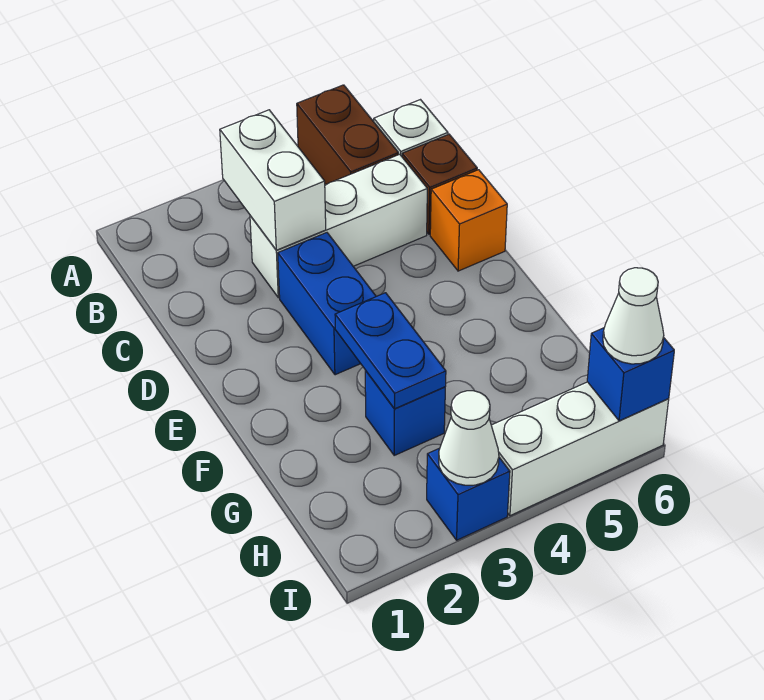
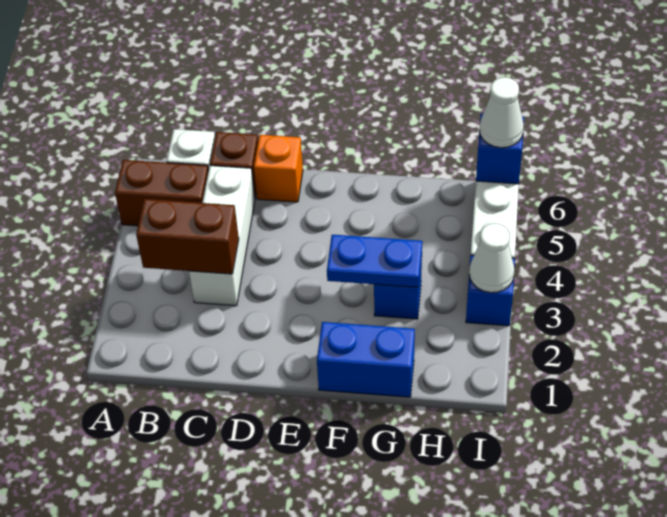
white 1x2 brick [220,110,326,250] -> brown 1x2 brick [136,199,239,274]
blue 1x2 brick [278,233,376,375] -> blue 1x2 brick moved to [317,322,415,397]

